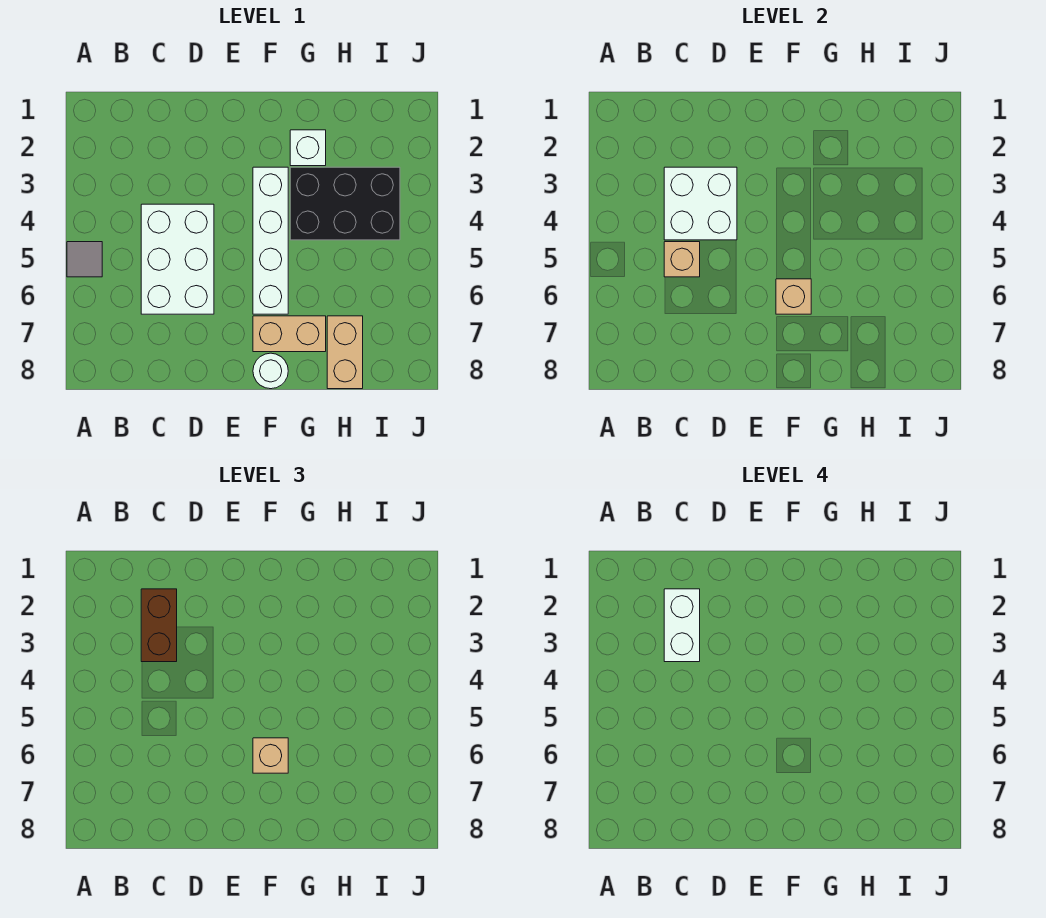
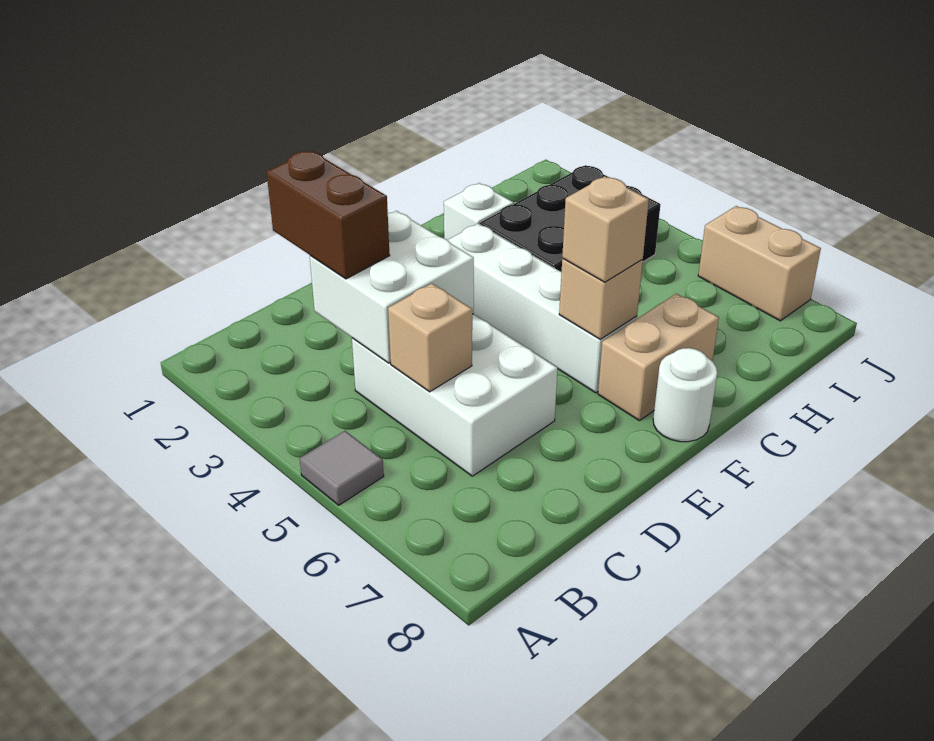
white 1x2 brick [664,589,700,662] -> none
tan 1x2 brick [327,316,363,389] -> tan 1x2 brick moved to [698,206,821,321]

